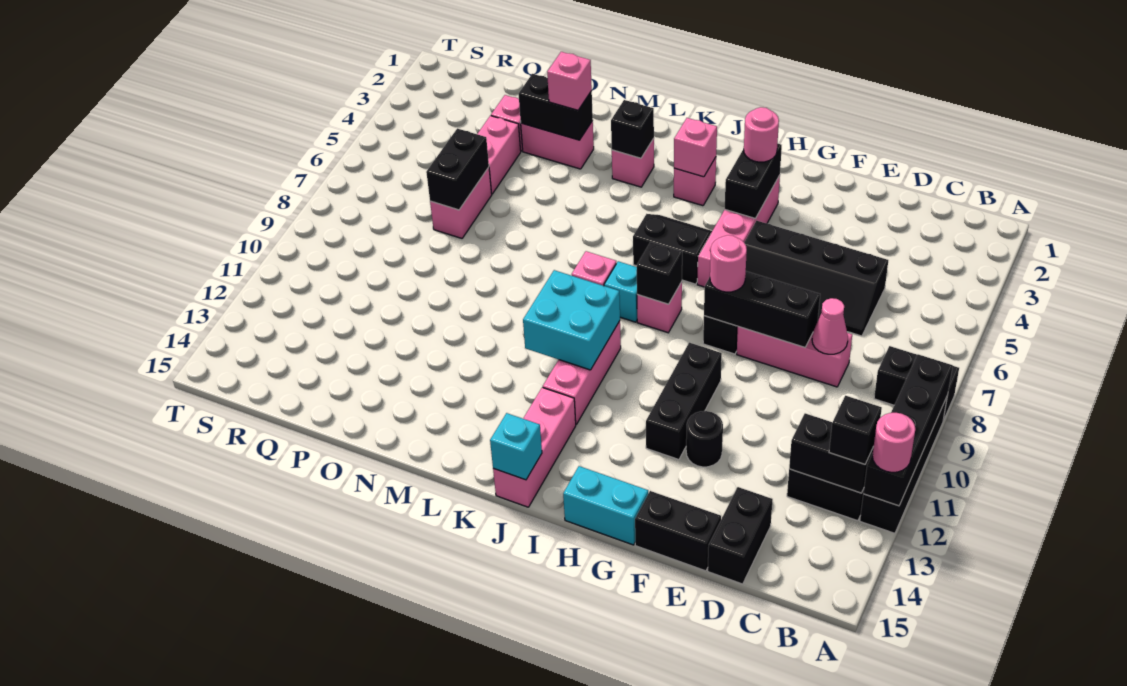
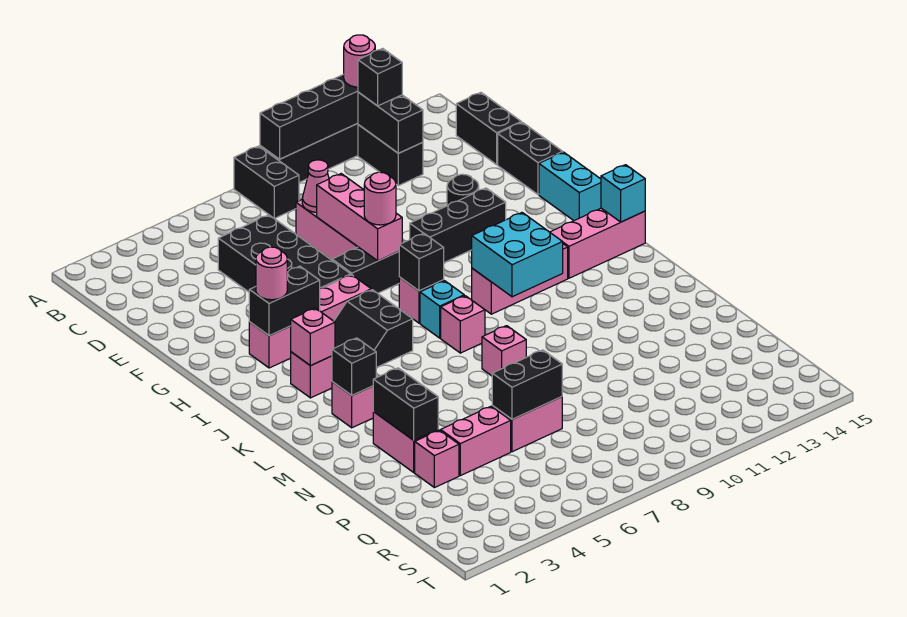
black 2x4 slope [744,221,888,336] -> black 2x4 brick [218,215,351,292]
black 1x2 brick [708,487,773,584] -> black 1x2 brick turned to [456,92,521,165]
black 1x3 brick [704,271,820,347] -> pink 1x3 brick [317,174,402,261]
pink 1x1 brick [547,52,592,110] -> pink 1x1 brick moved to [482,326,526,376]

